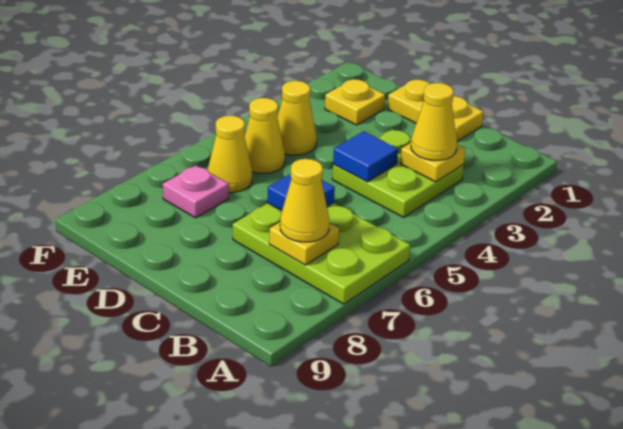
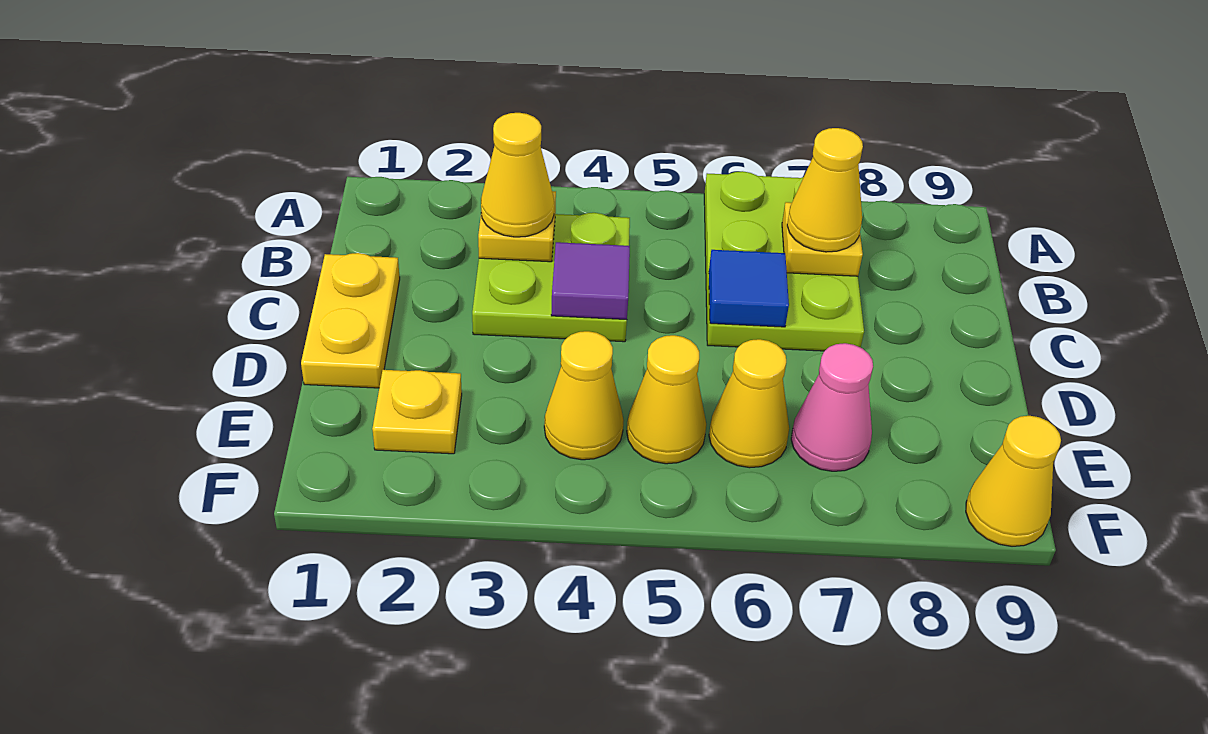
blue 1x1 tile [333,131,398,182] -> purple 1x1 tile [551,242,630,320]
pink 1x1 plate [163,166,229,218] -> pink 1x1 cone [791,343,873,471]
none -> yellow 1x1 cone [966,416,1061,546]

